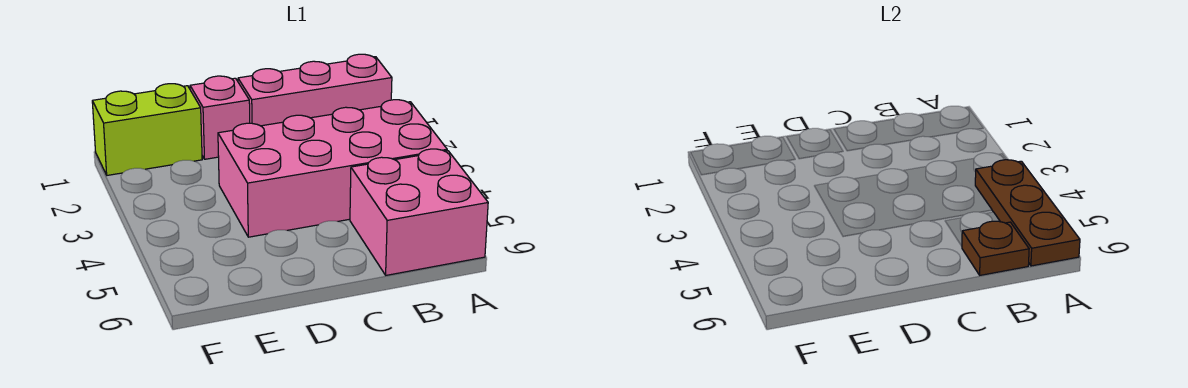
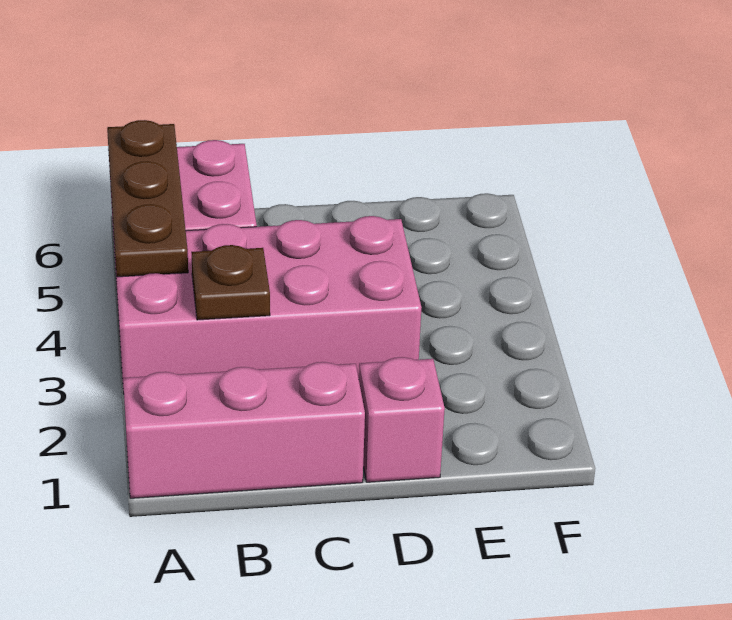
brown 1x1 plate [962,221,1029,275] -> brown 1x1 plate moved to [191,245,270,320]
lime 1x2 brick [92,84,202,175] -> none

